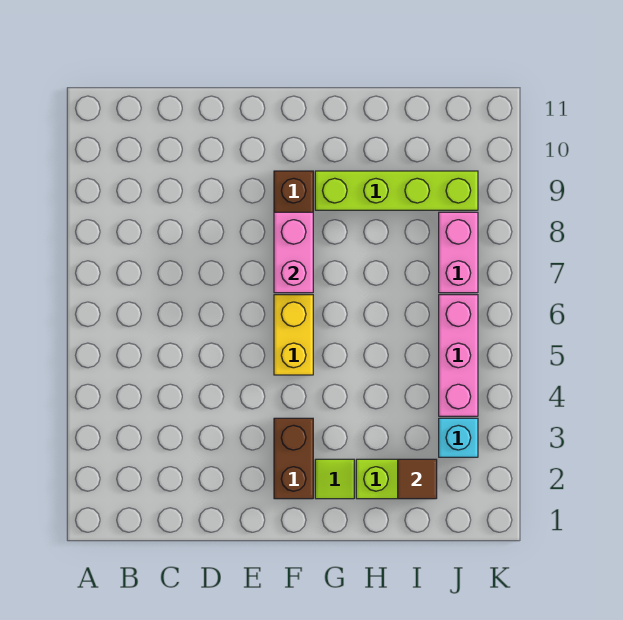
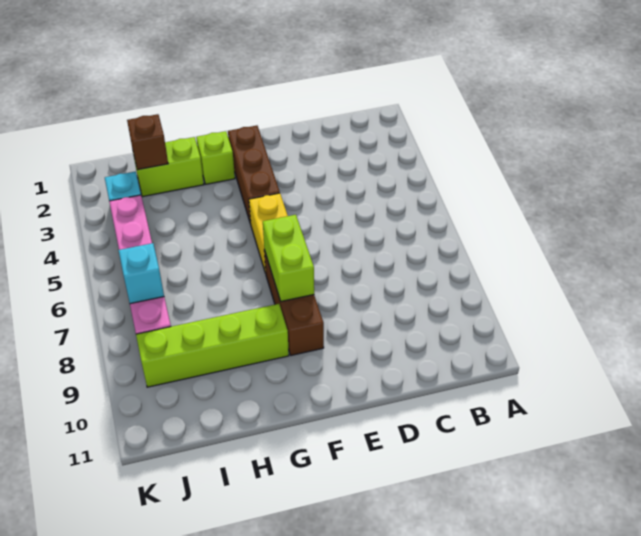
brown 1x2 brick [274,418,313,499] -> brown 1x3 brick [228,126,280,224]
pink 1x2 brick [274,212,313,293] -> lime 1x2 brick [263,215,314,301]
lime 1x1 tile [315,459,354,499] -> lime 1x1 brick [196,131,235,184]
brown 1x1 tile [398,459,437,499] -> brown 1x1 brick [127,114,168,170]
none -> cyan 1x1 brick [119,243,164,304]

